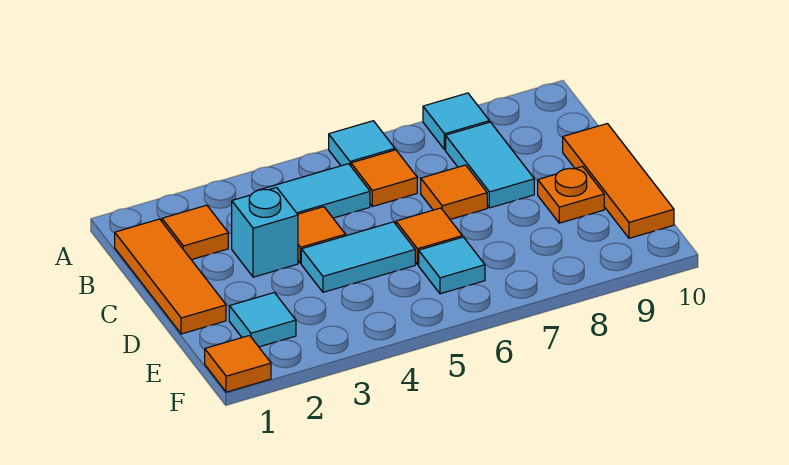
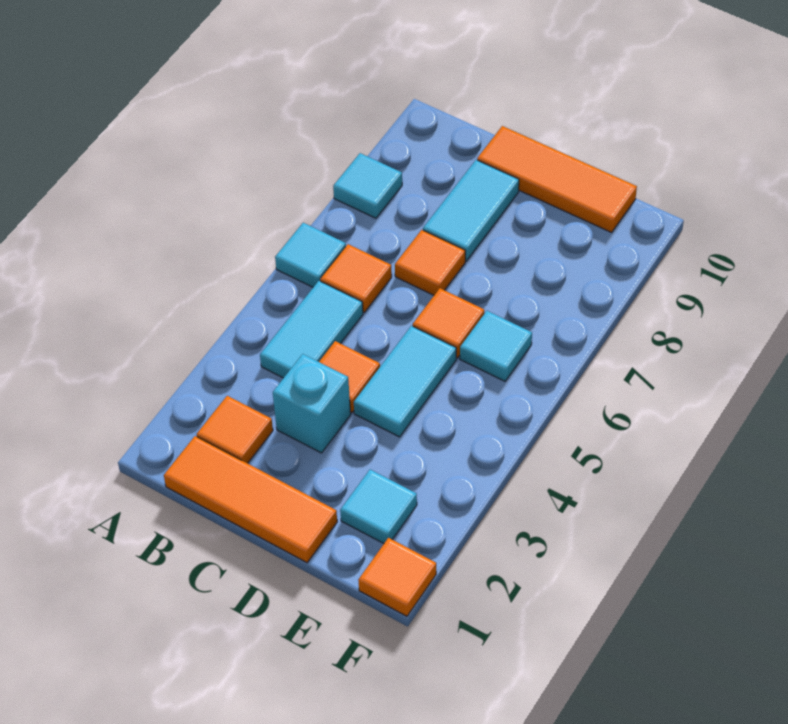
cyan 1x2 tile [446,122,534,208] -> cyan 1x2 tile turned to [423,160,519,261]
orange 1x1 plate [538,166,604,223] -> none

